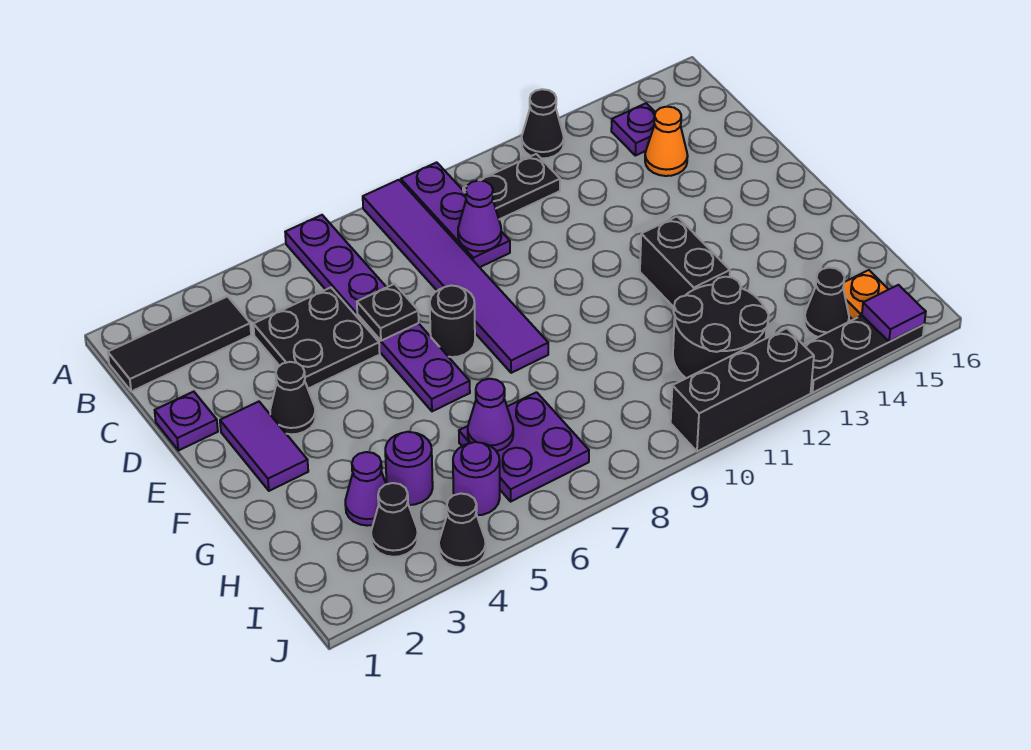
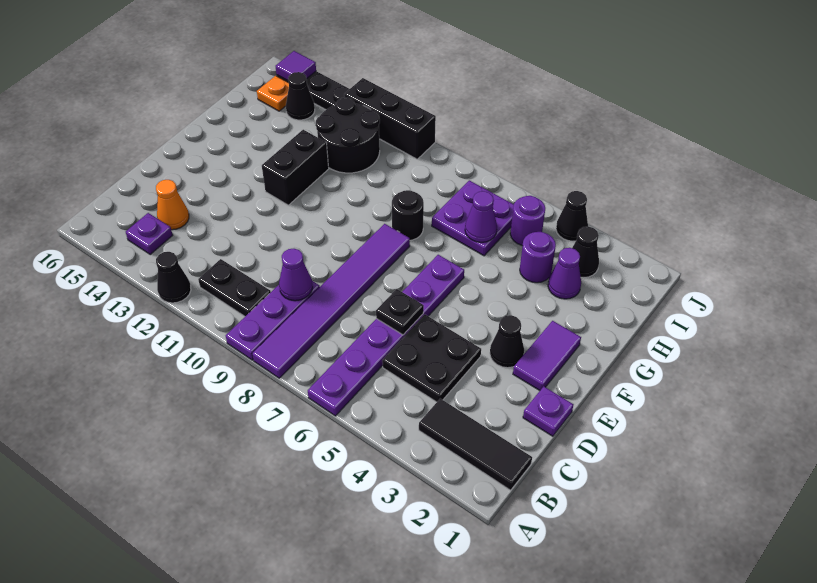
black 1x1 round brick [430,285,475,357] -> black 1x1 round brick moved to [392,190,424,240]

